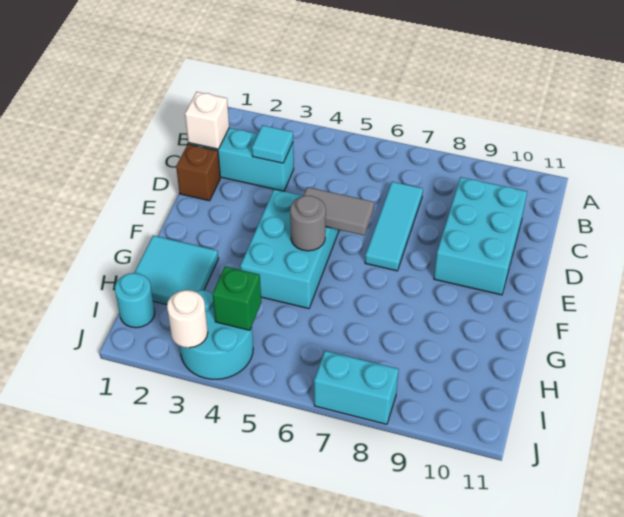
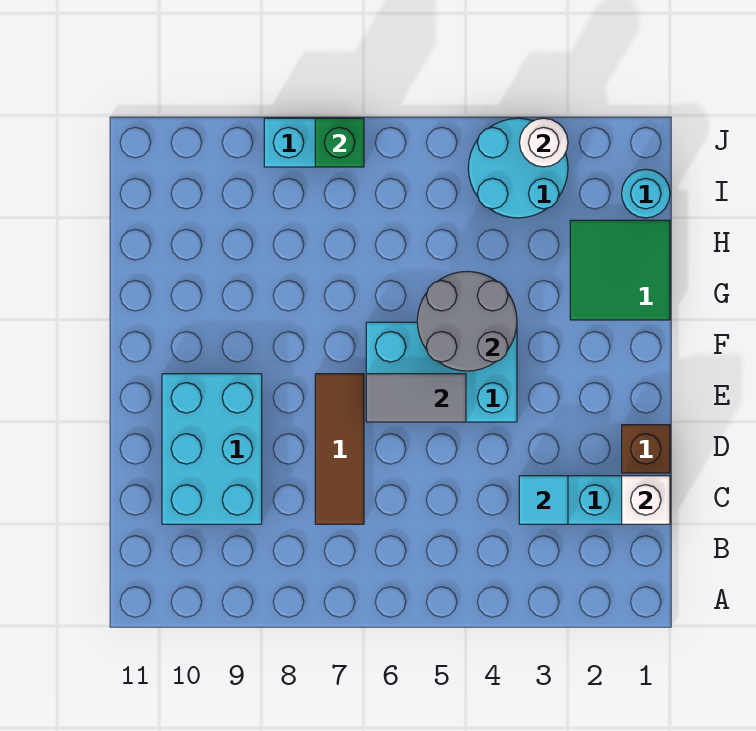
cyan 1x3 tile [365,182,423,271] -> brown 1x3 tile [315,374,364,524]
cyan 2x3 brick [240,189,339,309] -> cyan 2x3 brick turned to [366,322,517,422]
grey 1x1 round brick [290,196,326,251] -> grey 2x2 round brick [417,271,517,371]
cyan 2x2 tile [134,236,218,305] -> green 2x2 tile [570,220,670,320]
green 1x1 brick [212,266,261,330] -> green 1x1 brick moved to [315,118,364,167]

